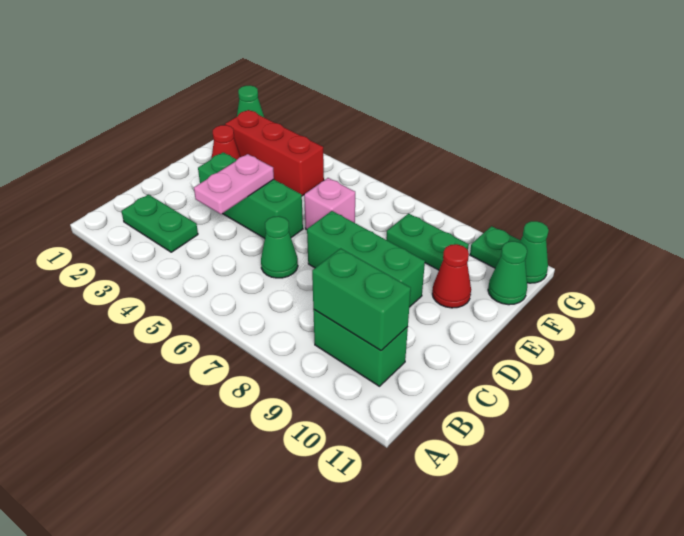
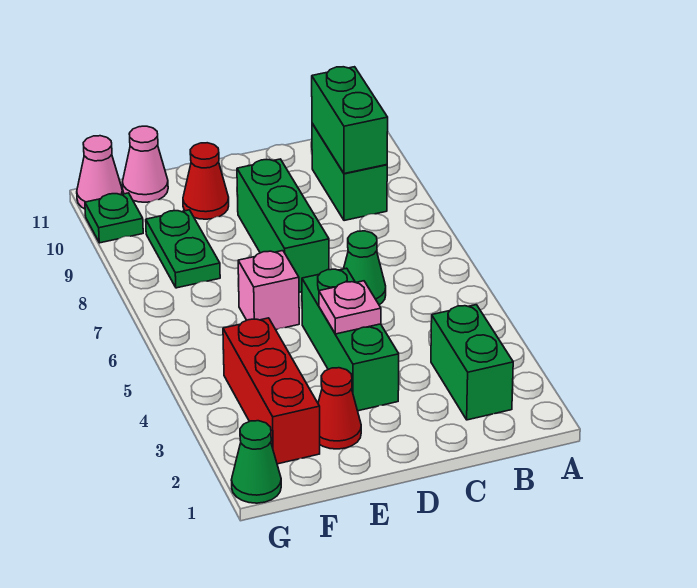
green 1x2 plate [121,195,198,252] -> green 1x2 brick [431,305,513,420]
pink 1x2 plate [194,154,274,214] -> pink 1x1 plate [319,281,381,334]
green 1x1 cone [488,241,527,305] -> pink 1x1 cone [122,126,168,202]
green 1x1 cone [520,221,549,283] -> pink 1x1 cone [77,136,123,209]

